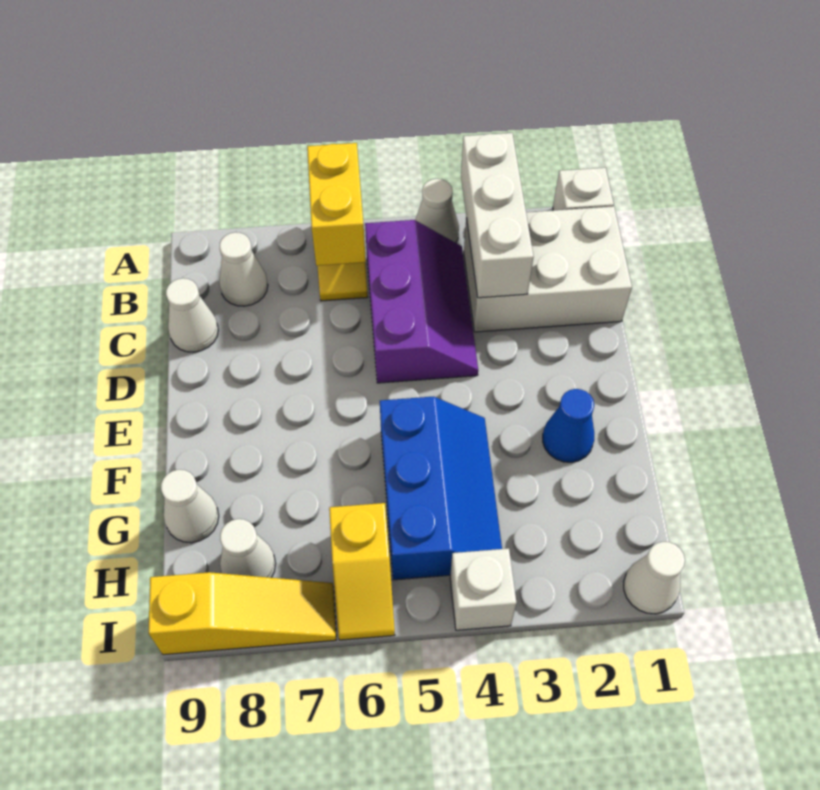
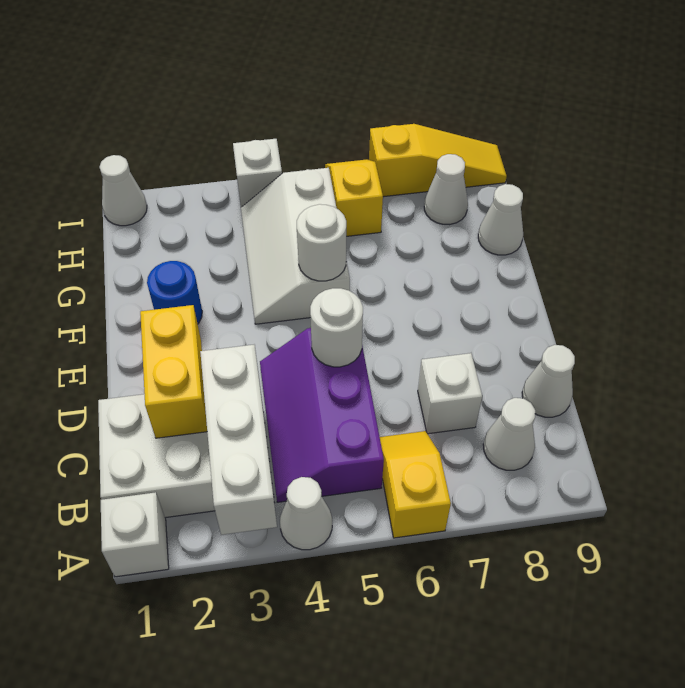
yellow 1x2 brick [307,143,366,266] -> yellow 1x2 brick moved to [140,305,207,438]
none -> white 1x1 brick [418,353,482,434]
none -> white 1x1 round brick [310,288,363,367]
blue 1x1 cone [543,389,594,462] -> blue 1x1 round brick [147,261,202,324]
blue 2x3 slope [380,396,502,580] -> white 2x3 slope [241,168,350,324]
none -> white 1x1 round brick [297,204,346,281]
yellow 1x3 slope [149,572,336,655] -> yellow 1x3 slope turned to [369,124,507,197]

